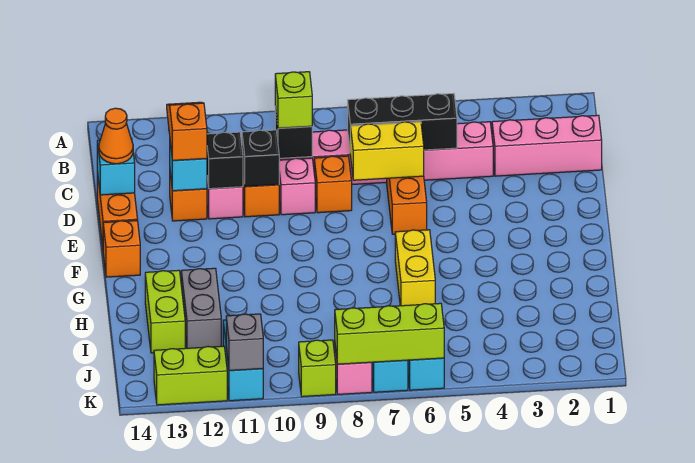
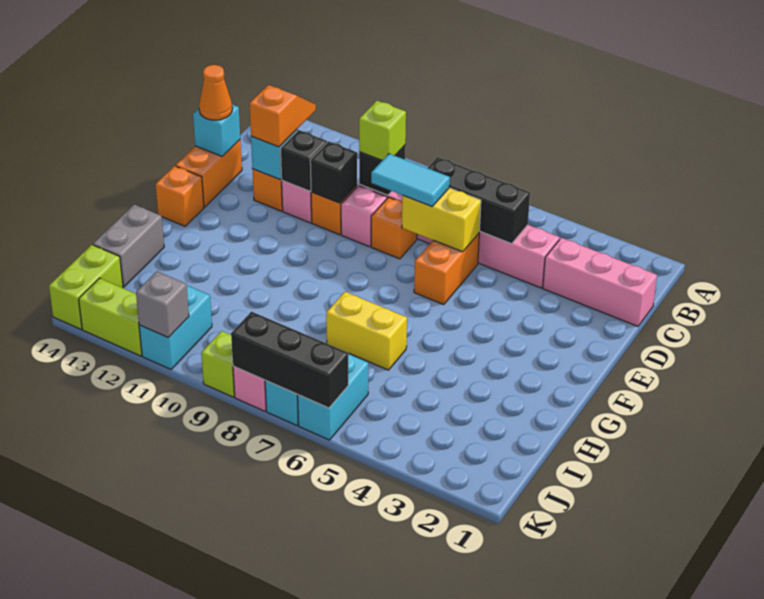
none -> cyan 1x2 tile [371,154,450,207]
yellow 1x2 brick [395,230,435,306] -> yellow 1x2 brick turned to [326,292,407,370]
grey 1x2 brick [181,268,221,348] -> grey 1x2 brick moved to [93,205,164,287]
lime 1x2 brick [145,270,185,353] -> lime 1x2 brick moved to [49,245,123,329]
lime 1x3 brick [335,303,444,364] -> black 1x3 brick [231,312,348,408]

